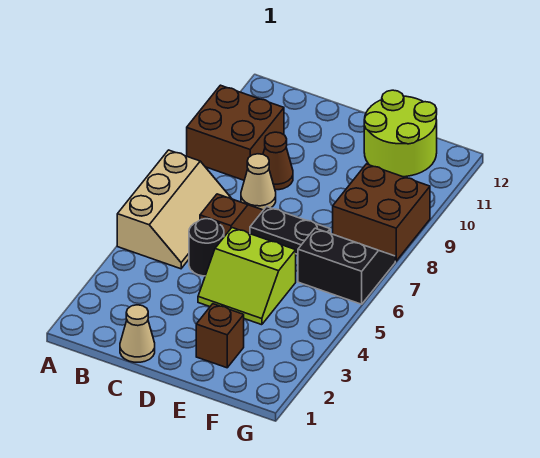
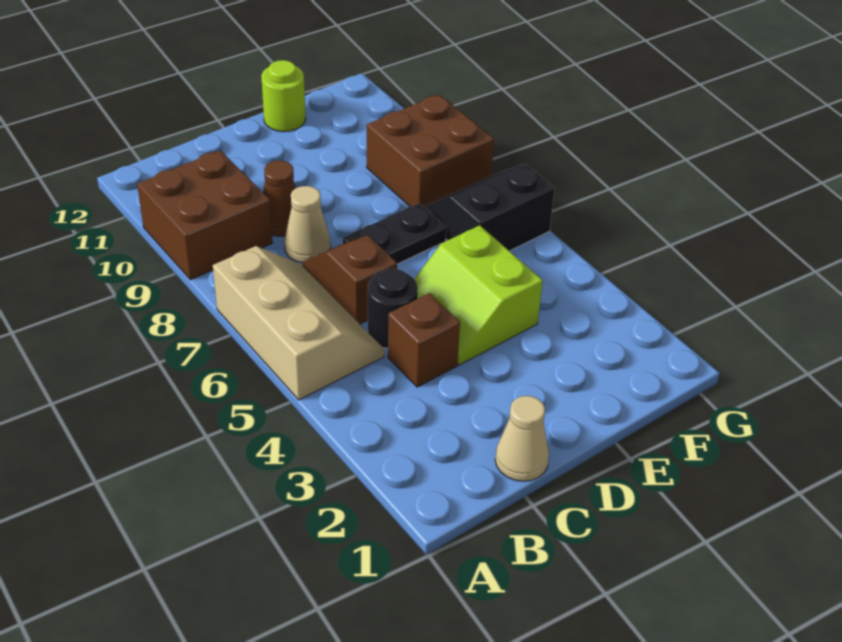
lime 2x2 slope [198,228,296,325] -> lime 2x2 slope turned to [414,225,543,365]
brown 1x1 brick [196,304,244,368] -> brown 1x1 brick moved to [388,293,460,387]
lime 2x2 round brick [364,90,437,177] -> lime 1x1 round brick [261,60,306,132]

